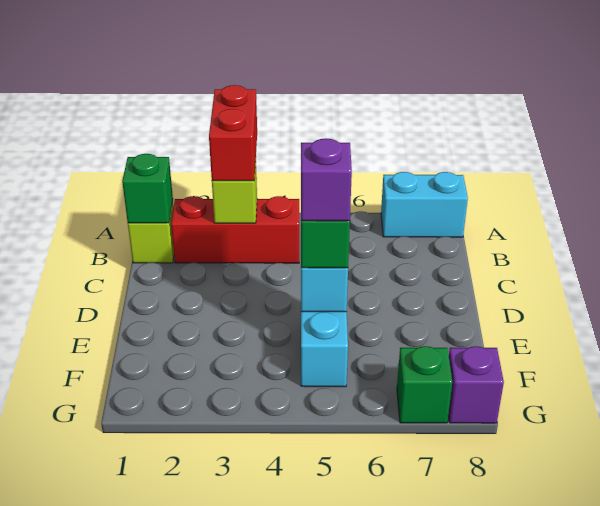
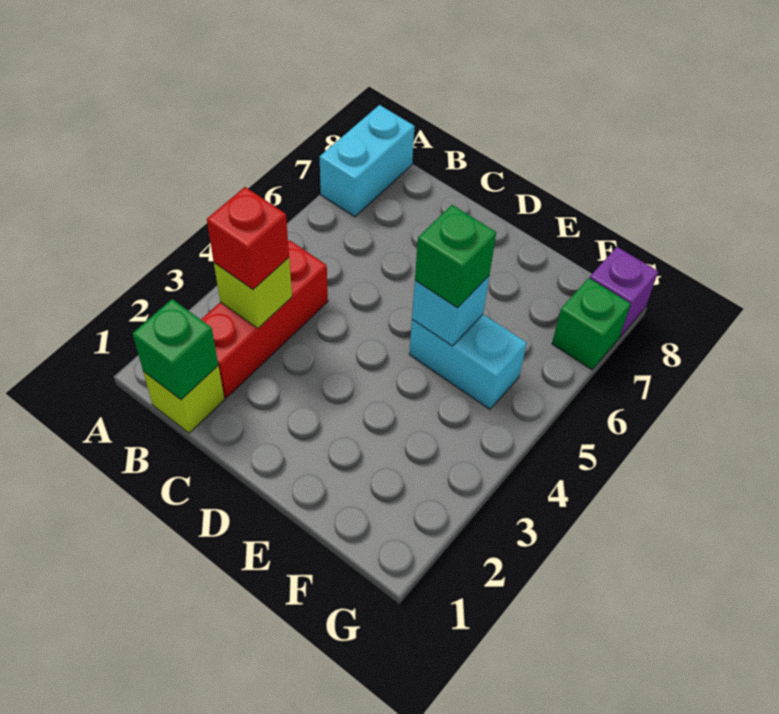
red 1x2 brick [209,85,257,181] -> red 1x1 brick [207,187,289,289]
purple 1x1 brick [301,138,352,221] -> none

